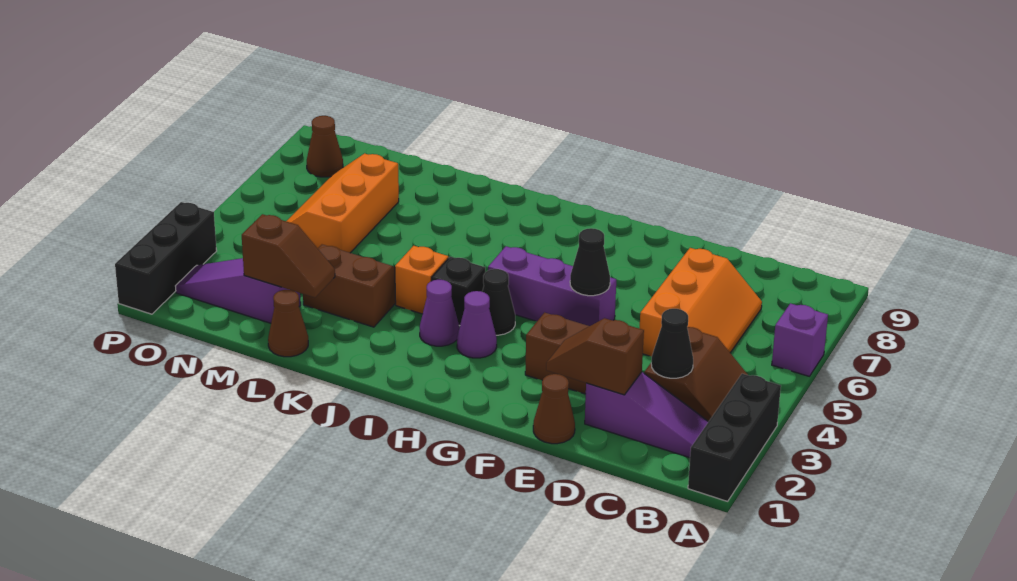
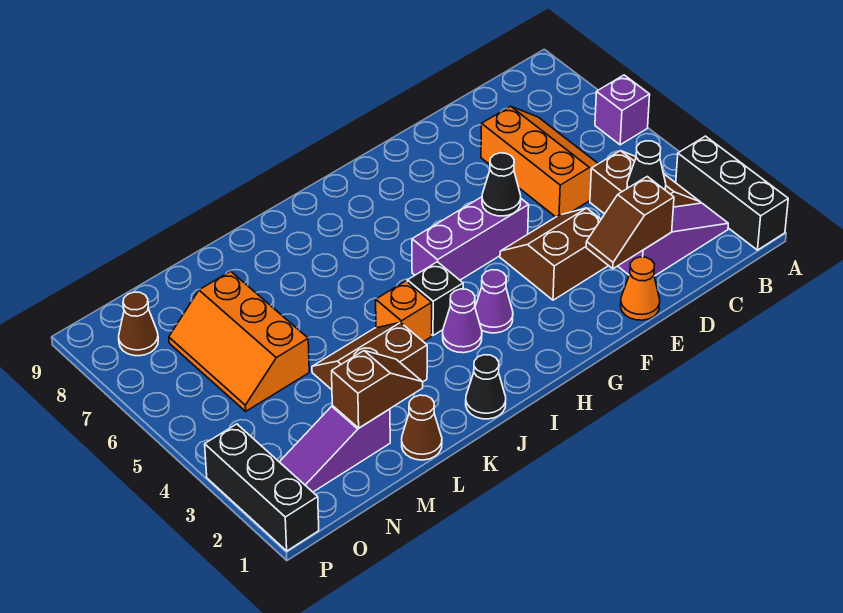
brown 1x1 cone [533,374,575,444] -> orange 1x1 cone [621,257,660,320]
black 1x1 cone [482,269,515,335] -> black 1x1 cone moved to [466,355,506,419]

